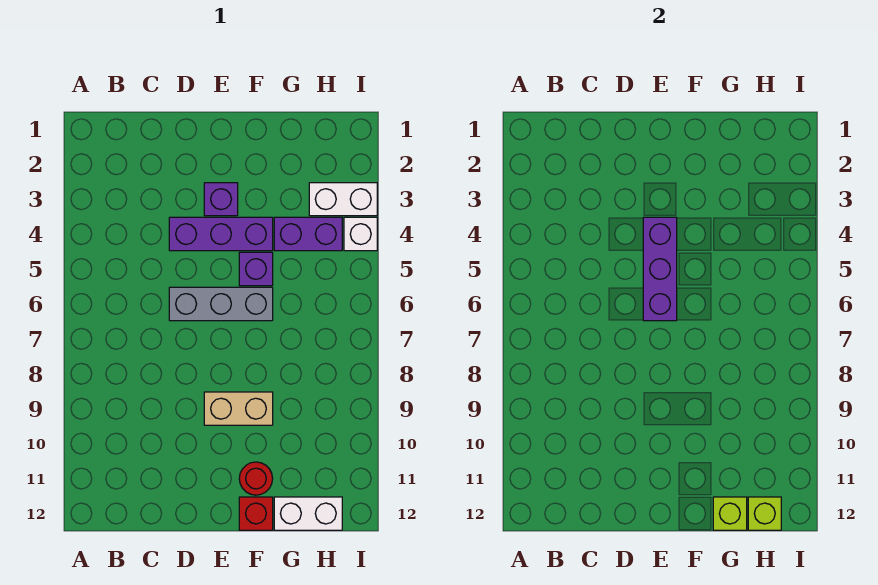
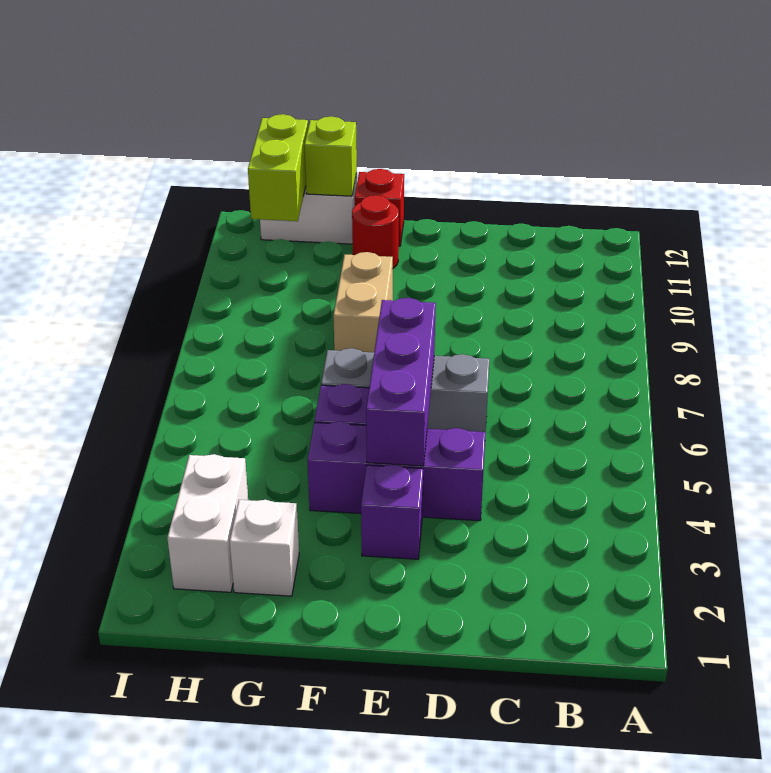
tan 1x2 brick [204,392,273,425] -> tan 1x2 brick turned to [333,252,393,352]
purple 1x2 brick [274,217,342,251] -> none
white 1x2 brick [309,183,377,216] -> white 1x2 brick turned to [167,454,248,592]
lime 1x1 brick [748,497,781,530] -> lime 1x2 brick [248,114,308,221]
white 1x1 brick [344,217,377,251] -> white 1x1 brick moved to [230,500,299,596]

